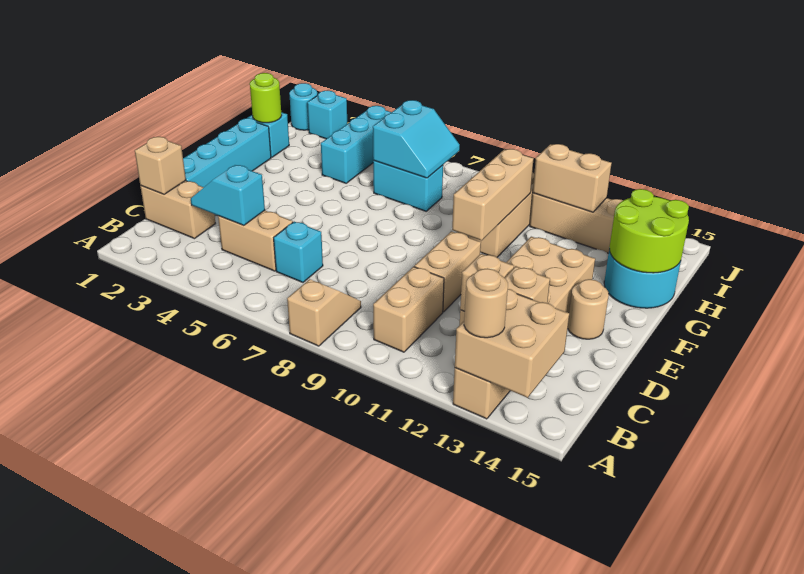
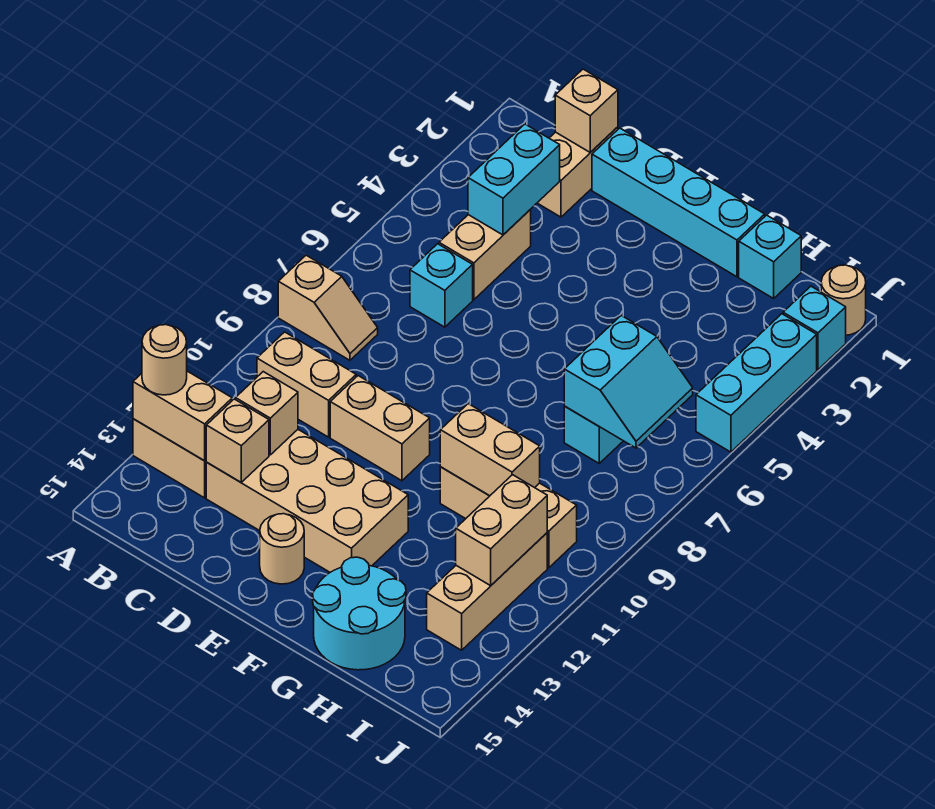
tan 2x2 brick [455,289,569,398] -> tan 1x2 brick [133,371,232,461]
cyan 1x2 slope [191,165,265,226] -> cyan 1x2 brick [468,124,560,235]
tan 1x3 brick [452,149,534,240] -> tan 1x2 brick [440,404,540,496]
lime 2x2 round brick [609,189,689,273] -> none
lime 1x1 round brick [250,73,282,123] -> none
cyan 1x3 brick [321,106,391,183] -> cyan 1x3 brick turned to [696,314,817,452]
cyan 2x2 slope [373,100,460,178] -> cyan 2x2 slope turned to [564,316,693,448]
cyan 1x1 round brick [289,83,317,130] -> tan 1x1 round brick [821,265,866,335]

